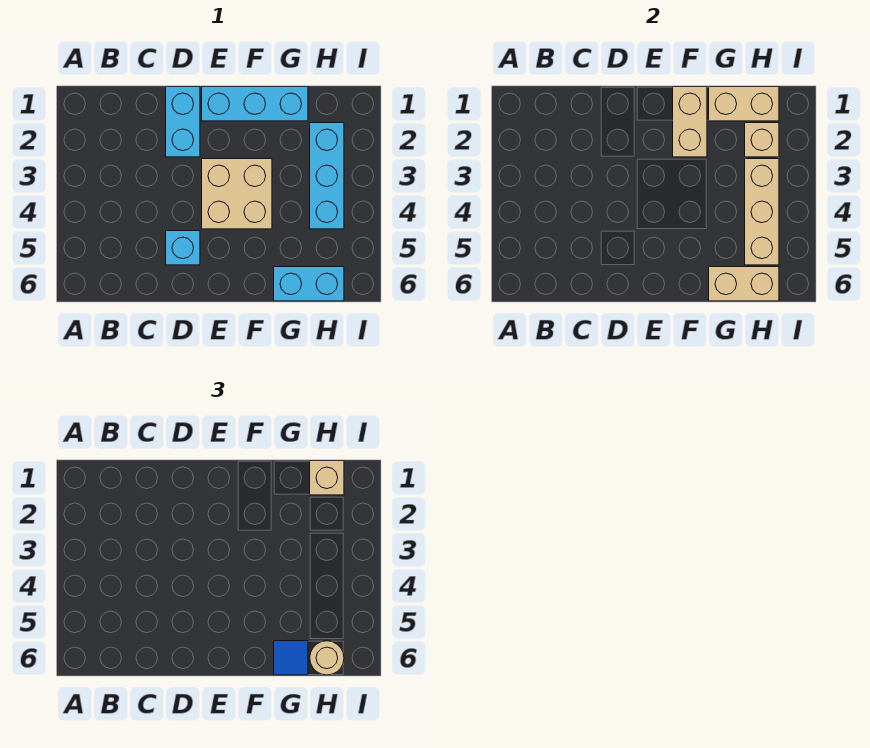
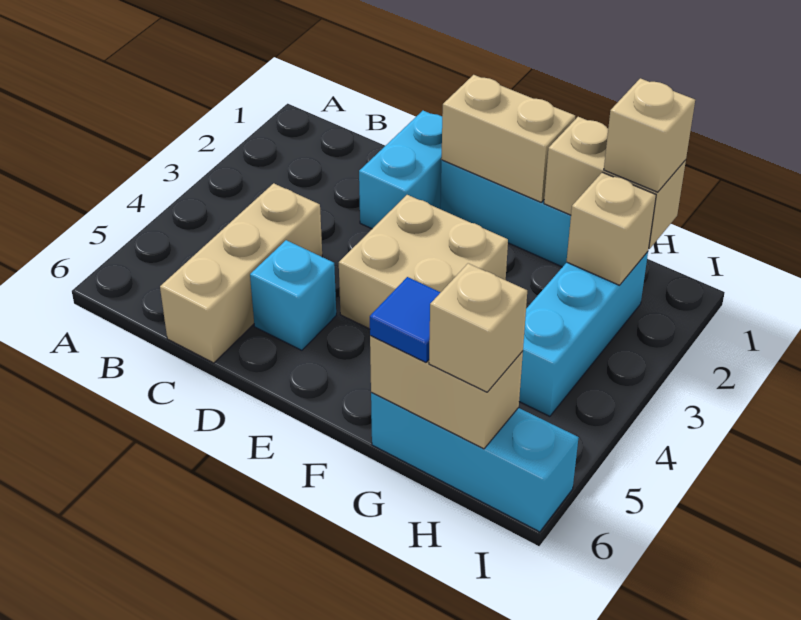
tan 1x2 brick [673,87,707,157] -> tan 1x2 brick turned to [441,75,575,202]
cyan 1x2 brick [274,267,344,301] -> cyan 1x3 brick [371,393,579,532]
tan 1x3 brick [745,159,779,265] -> tan 1x3 brick moved to [160,183,322,363]
tan 1x1 round brick [310,641,344,675] -> tan 1x1 brick [429,263,527,392]

